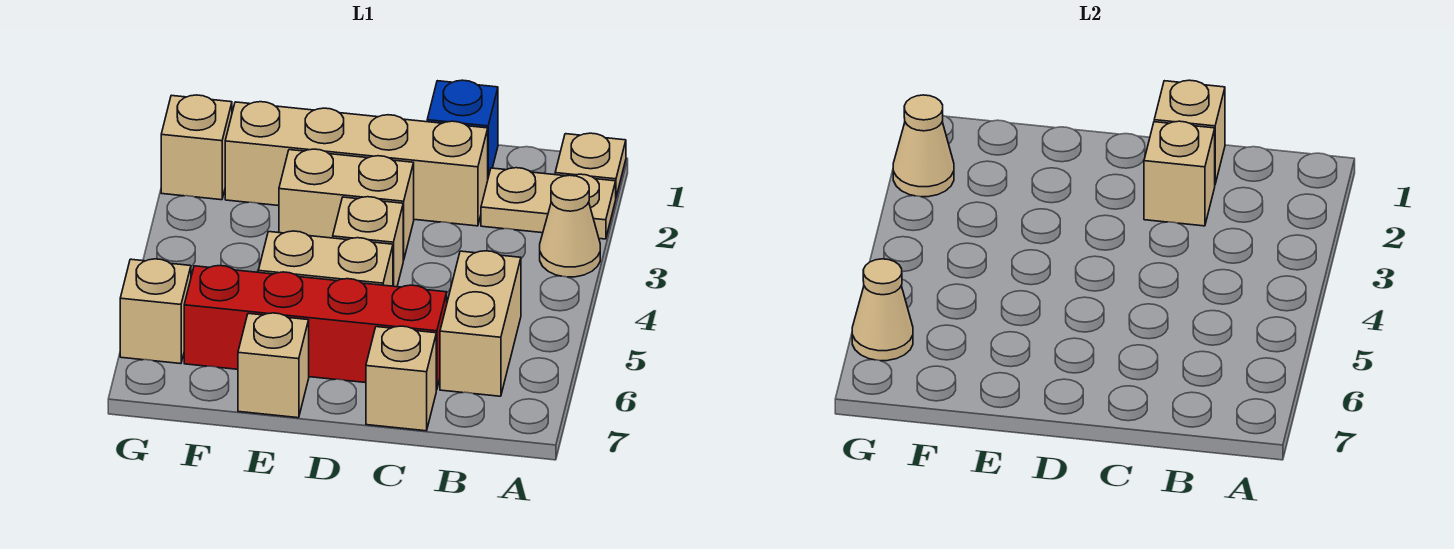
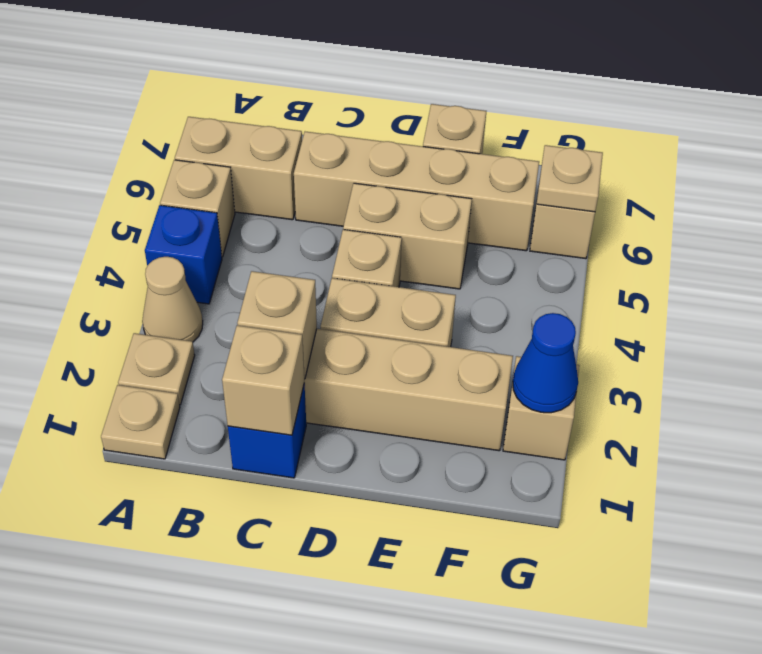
tan 1x2 plate [481,168,616,239] -> tan 1x1 plate [118,333,195,405]
none -> blue 1x1 brick [145,205,222,304]
tan 1x2 brick [440,251,521,396] -> tan 1x2 brick turned to [175,117,302,220]
red 1x4 brick [184,266,447,390] -> tan 1x4 brick [294,132,539,251]
tan 1x1 brick [366,326,436,431] -> tan 1x1 brick moved to [160,160,235,257]
tan 1x1 cone [893,95,954,197] -> blue 1x1 cone [513,313,578,413]
tan 1x1 cone [852,259,913,361] -> tan 1x1 plate [537,145,603,212]

